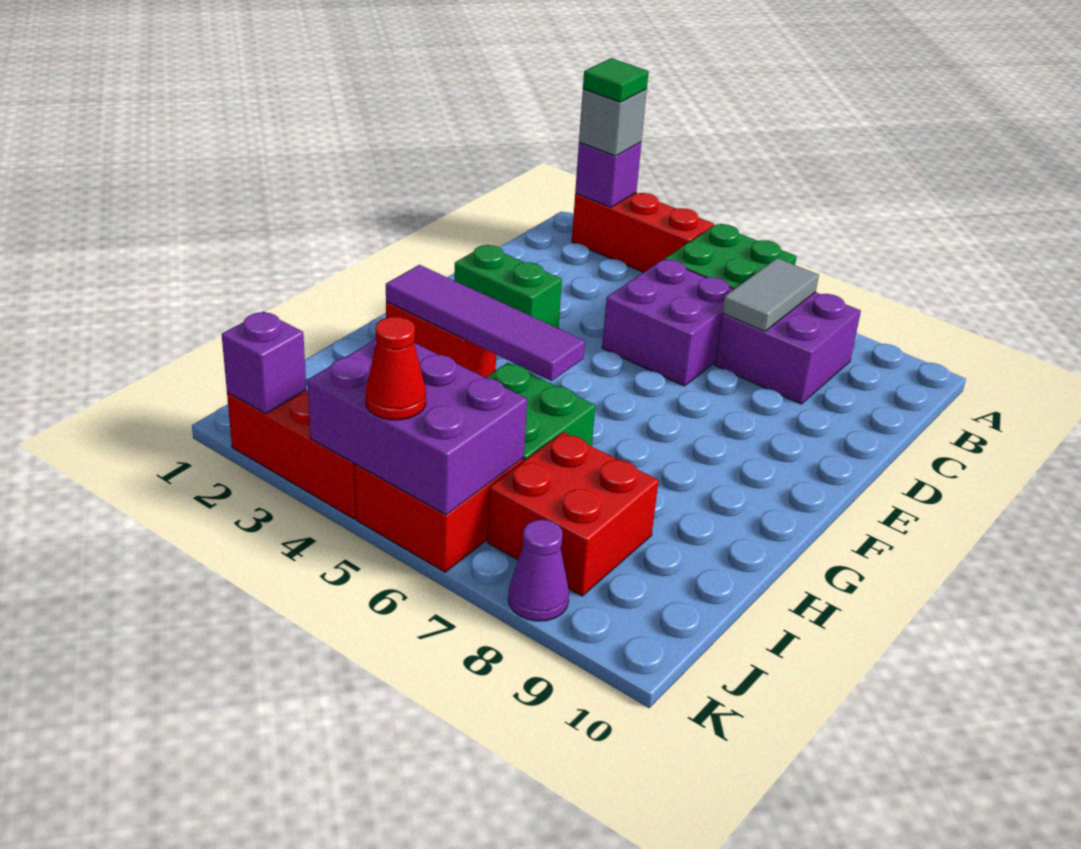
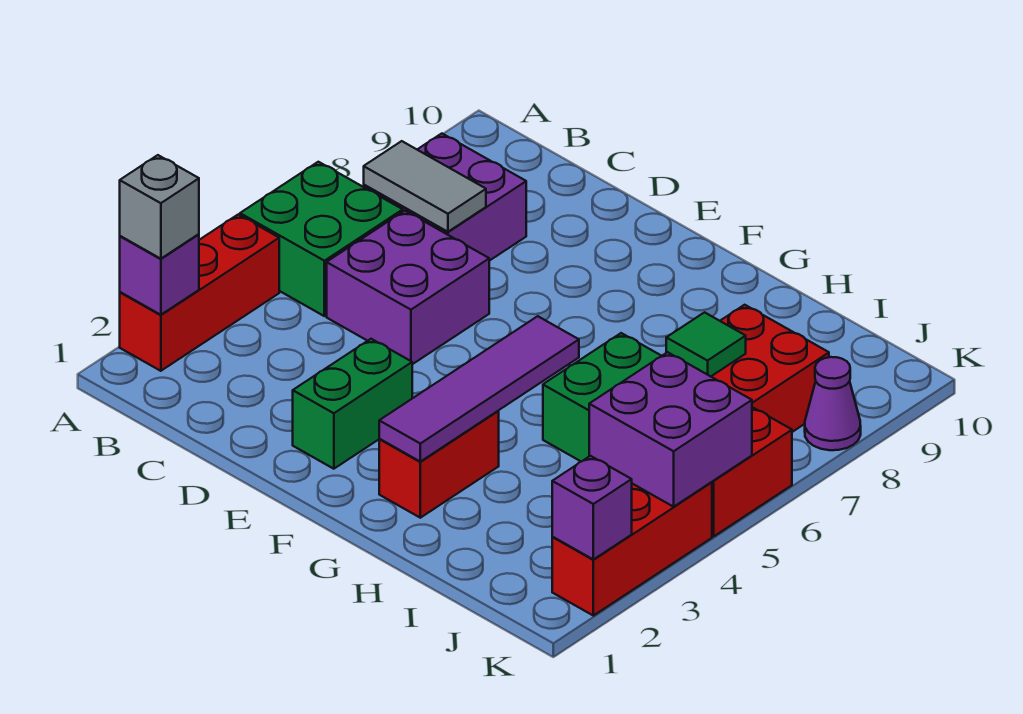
green 1x1 tile [583,58,649,102] -> green 1x1 tile moved to [666,312,746,376]
purple 2x3 brick [307,338,527,515] -> purple 2x2 brick [589,352,752,507]
red 1x1 cone [365,317,426,420] -> none

